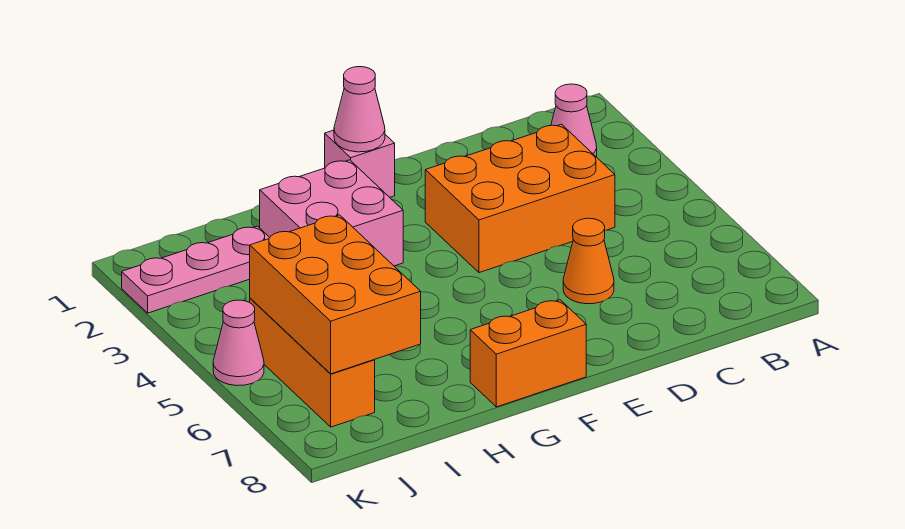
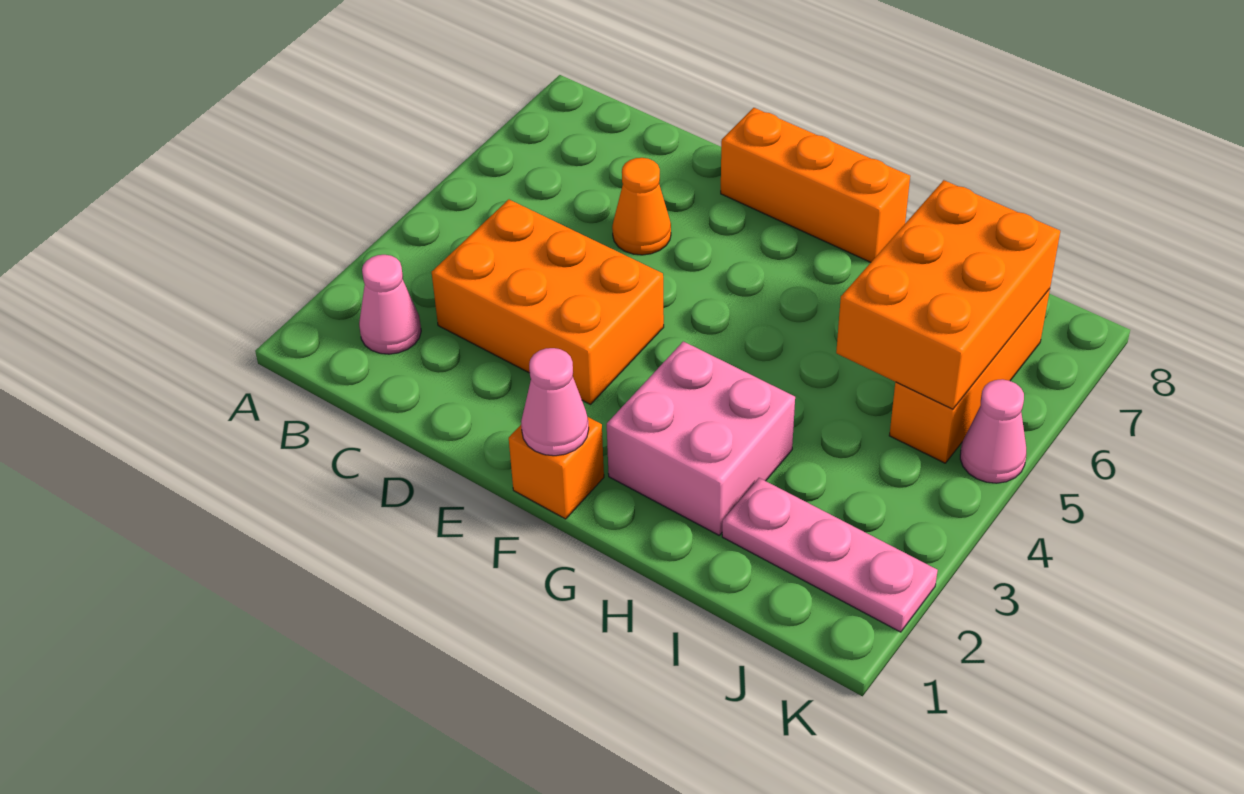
pink 1x1 brick [325,130,395,197] -> orange 1x1 brick [509,417,604,519]
orange 1x2 brick [470,300,586,407] -> orange 1x3 brick [721,108,910,262]

